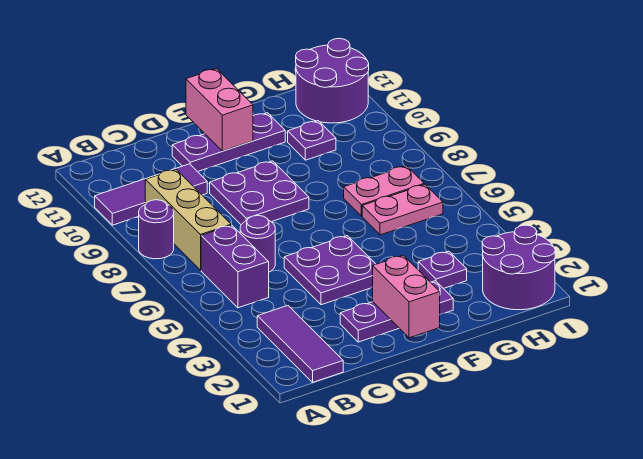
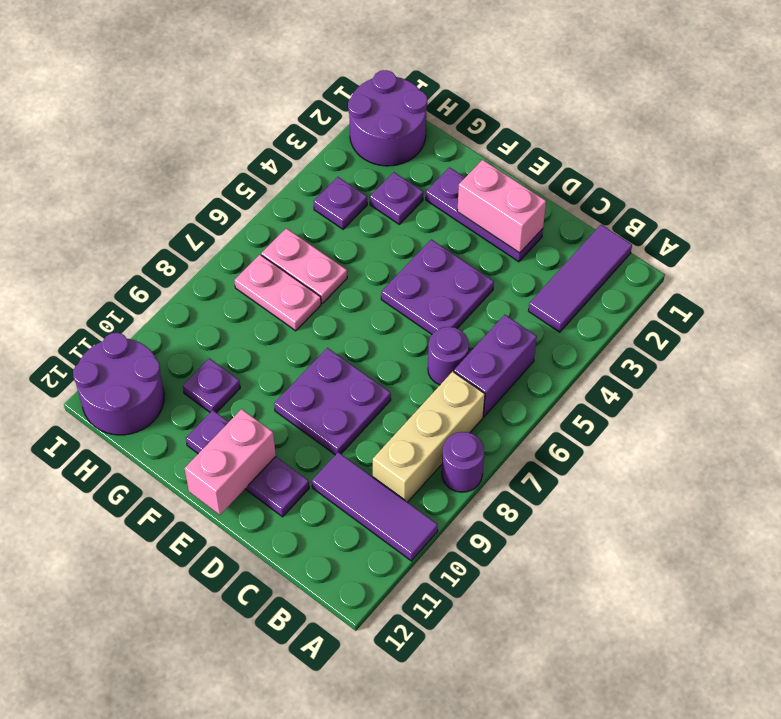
pink 1x2 brick [373,255,440,338] -> pink 1x2 brick turned to [457,160,546,253]
none -> purple 1x1 plate [314,177,367,229]

